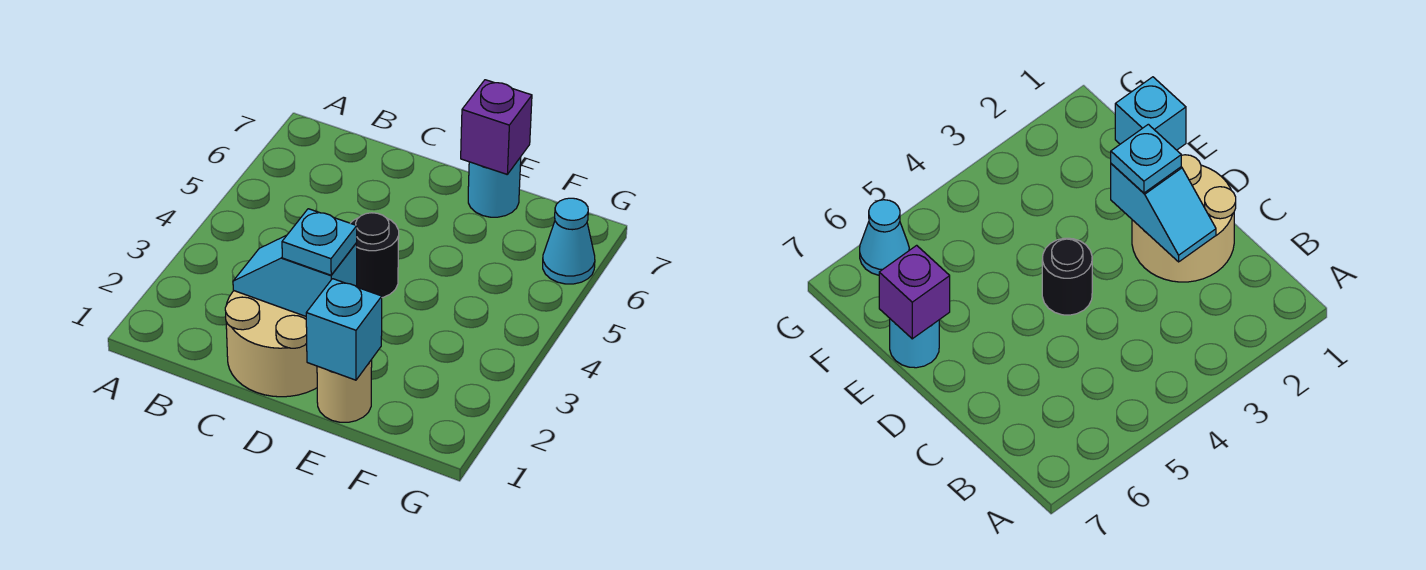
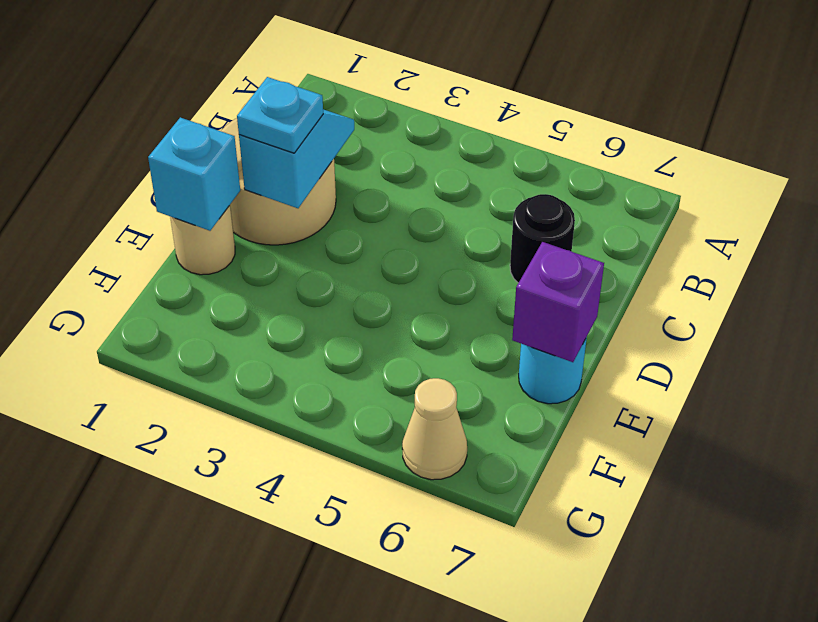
black 1x1 round brick [351,213,399,298] -> black 1x1 round brick moved to [510,194,575,283]
cyan 1x1 cone [543,198,595,284] -> tan 1x1 cone [402,378,467,480]

